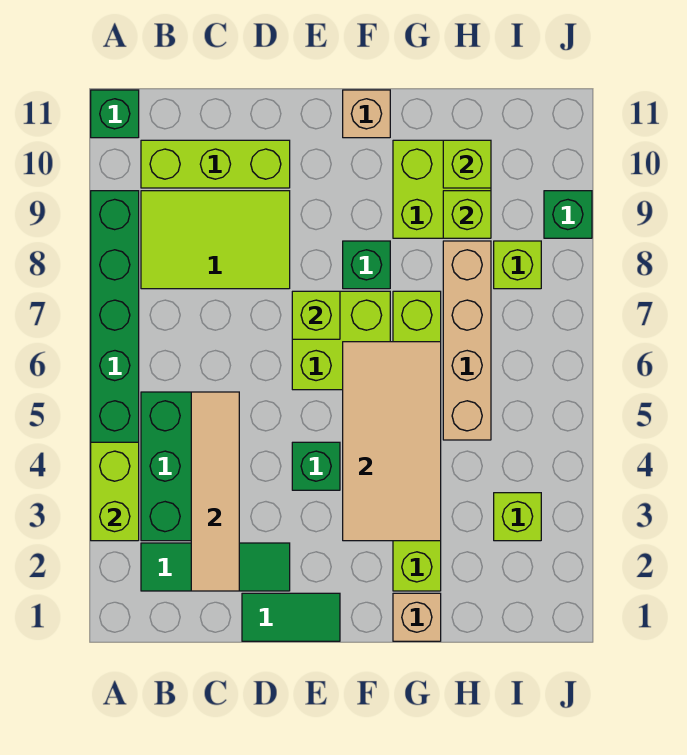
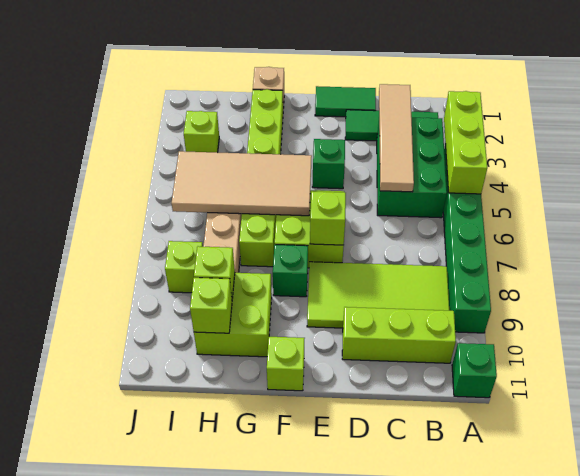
lime 1x2 brick [91,442,139,541] -> lime 1x3 brick [444,91,487,194]
lime 2x3 tile [141,191,290,289] -> lime 2x4 tile [307,262,449,328]
tan 2x4 tile [343,342,441,541] -> tan 2x4 tile turned to [172,151,312,216]
tan 1x1 brick [343,90,390,138] -> lime 1x1 brick [267,337,304,391]
green 1x1 brick [544,191,592,238] -> none

